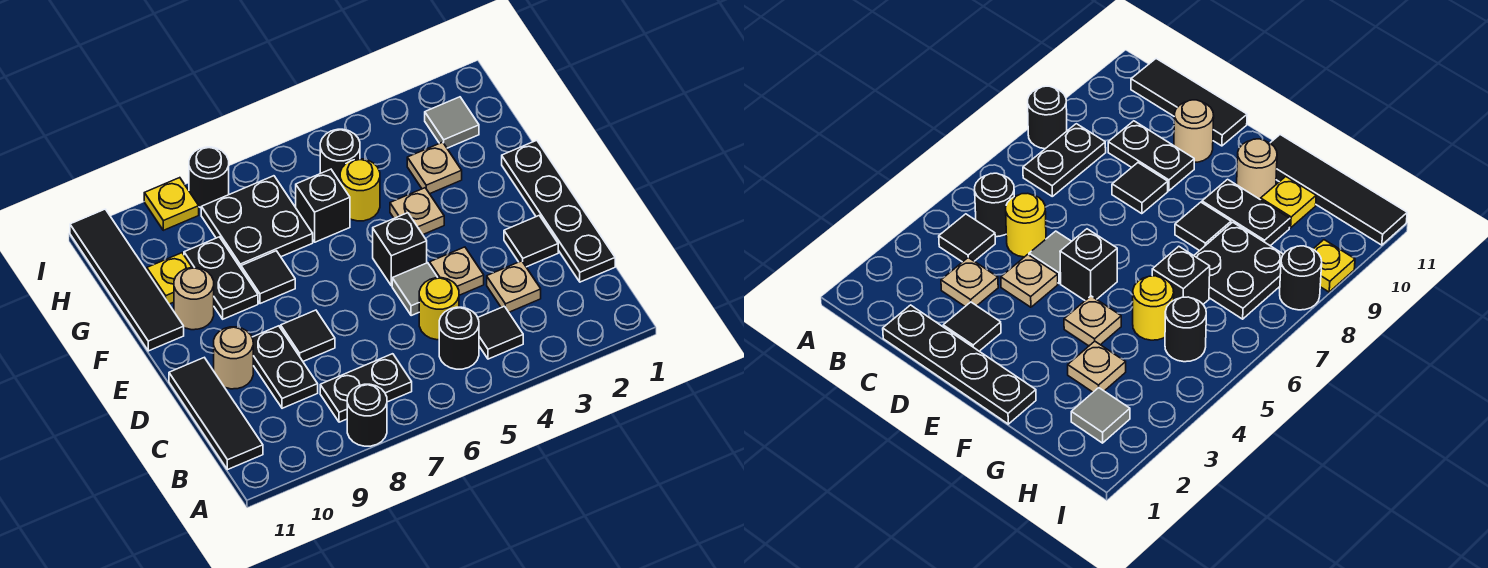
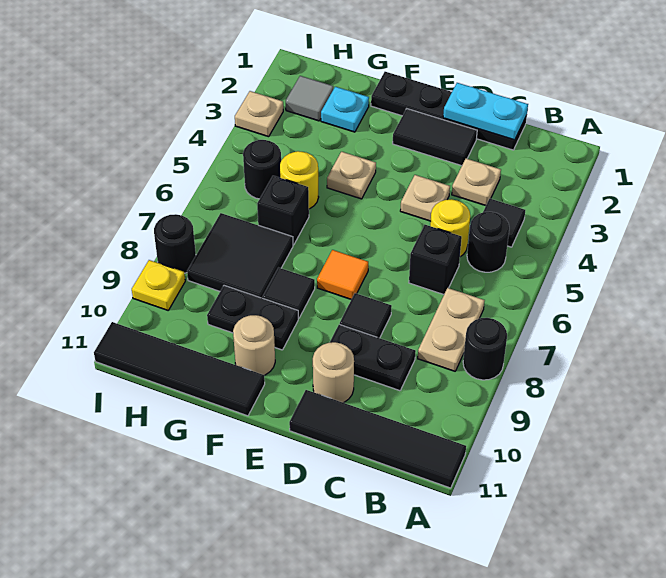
black 1x2 plate [320,354,412,422] -> tan 1x2 plate [418,288,485,371]
black 1x3 tile [169,358,263,470] -> black 1x4 tile [289,390,466,488]
none -> cyan 1x2 plate [443,83,528,140]
black 1x1 tile [504,216,558,267] -> black 1x2 tile [393,109,477,166]
grey 1x1 tile [392,263,438,316] -> none
black 1x1 brick [373,213,427,286] -> black 1x1 brick moved to [409,225,462,294]
none -> orange 1x1 tile [317,250,368,299]
none -> cyan 1x1 plate [321,87,369,132]
tan 1x1 plate [407,142,462,194] -> tan 1x1 plate moved to [235,91,283,137]
black 2x2 plate [201,176,313,268] -> black 2x2 tile [187,213,293,298]
yellow 1x1 plate [147,253,192,304] -> none

